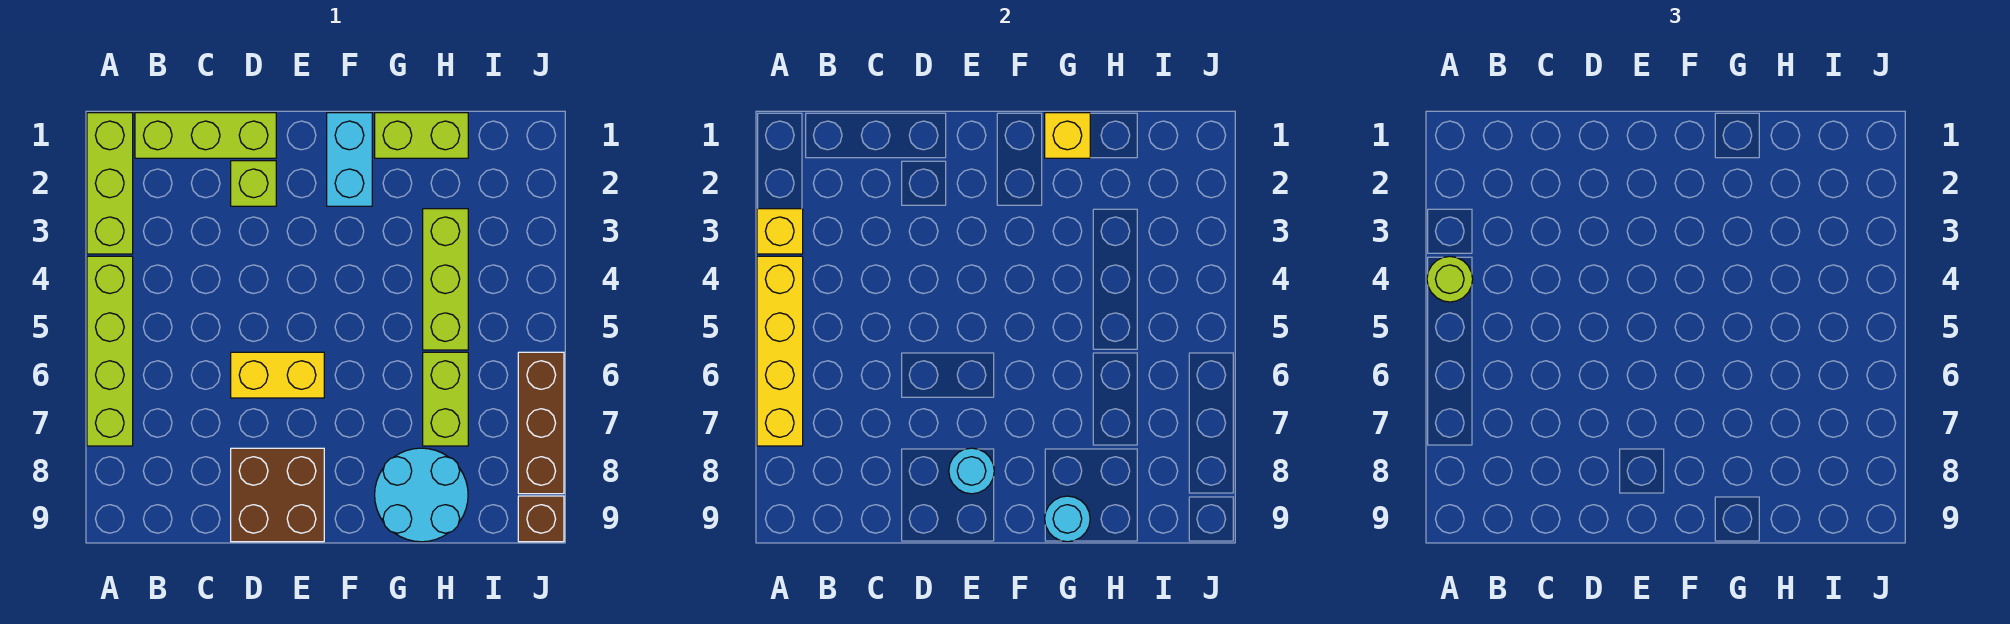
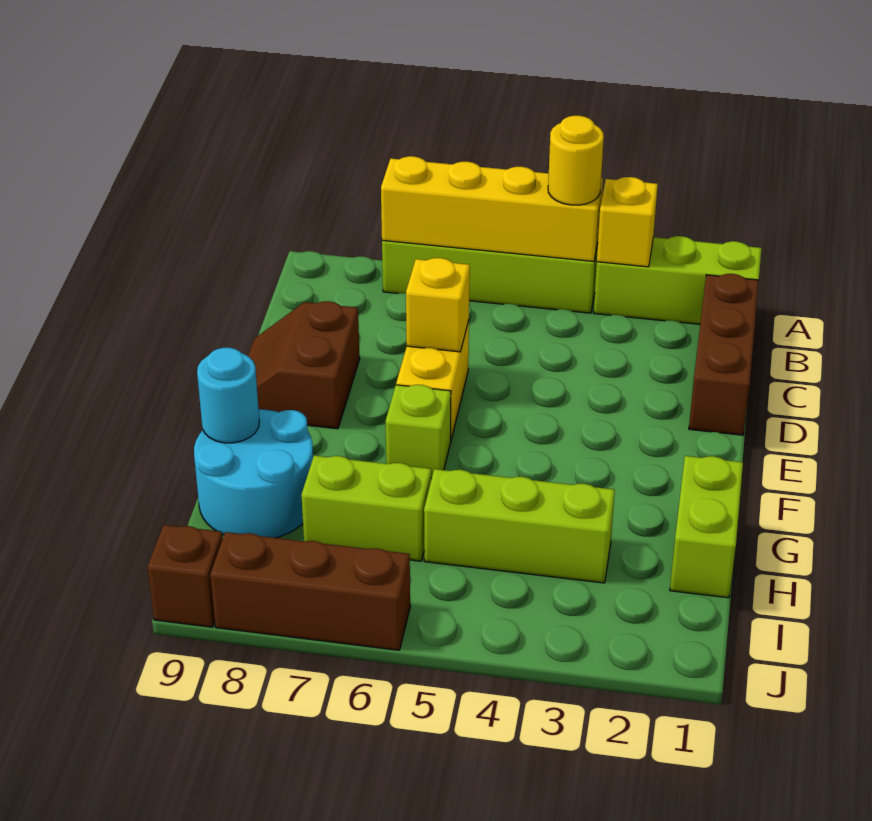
lime 1x1 round brick [1427,256,1473,302] -> yellow 1x1 round brick [548,116,604,205]
lime 1x3 brick [135,113,276,158] -> brown 1x3 brick [689,274,759,435]
lime 1x1 brick [231,161,276,206] -> lime 1x1 brick moved to [386,385,451,478]
brown 2x2 brick [231,448,324,542] -> brown 2x2 slope [248,301,360,429]
cyan 1x1 round brick [949,448,994,494] -> none
cyan 1x2 brick [327,113,372,206] -> none
yellow 1x1 brick [1045,113,1090,158] -> yellow 1x1 brick moved to [406,258,470,352]

